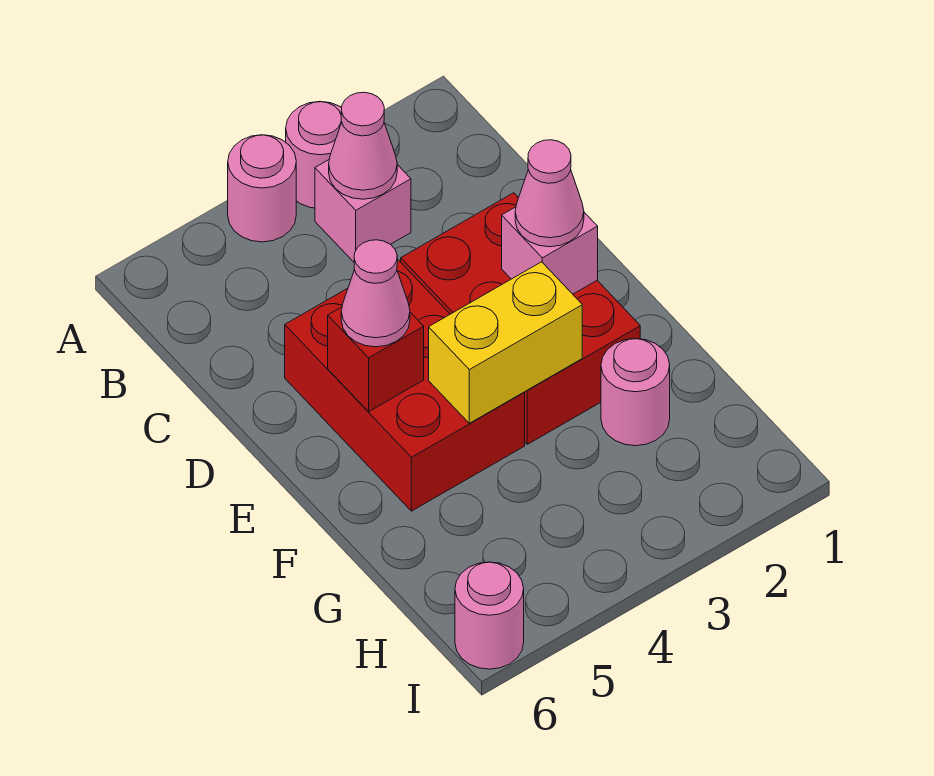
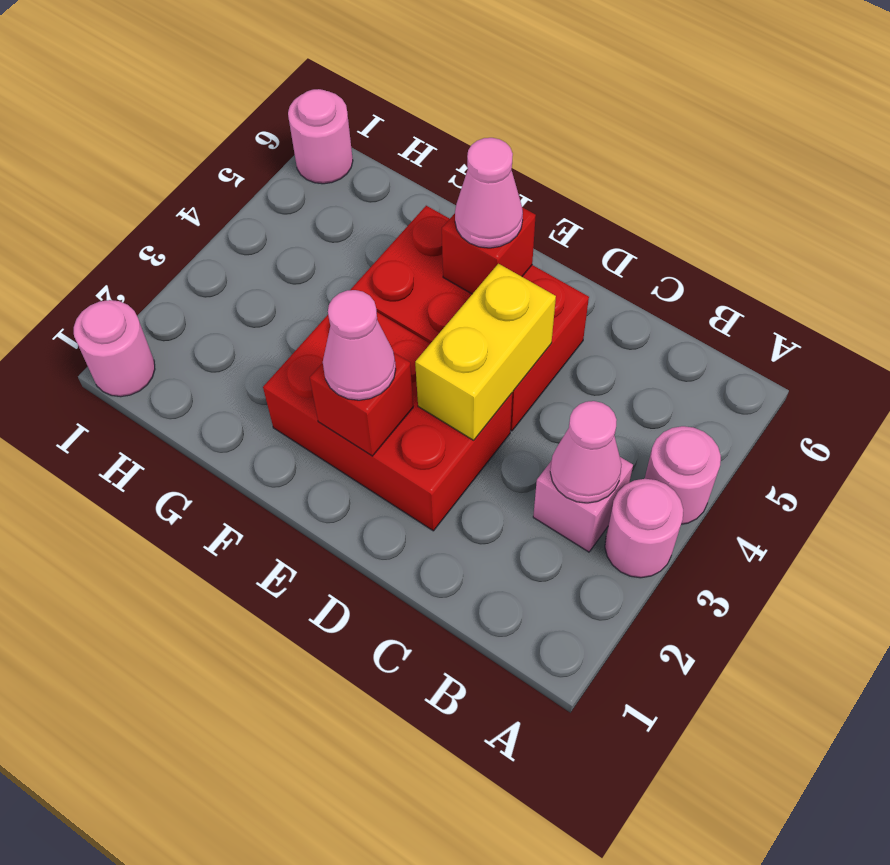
pink 1x1 brick [502,207,598,294] -> red 1x1 brick [310,353,413,456]
yellow 1x2 brick [429,262,582,423] -> yellow 1x2 brick moved to [415,264,556,440]
pink 1x1 round brick [601,339,670,446] -> pink 1x1 round brick moved to [74,300,155,397]

